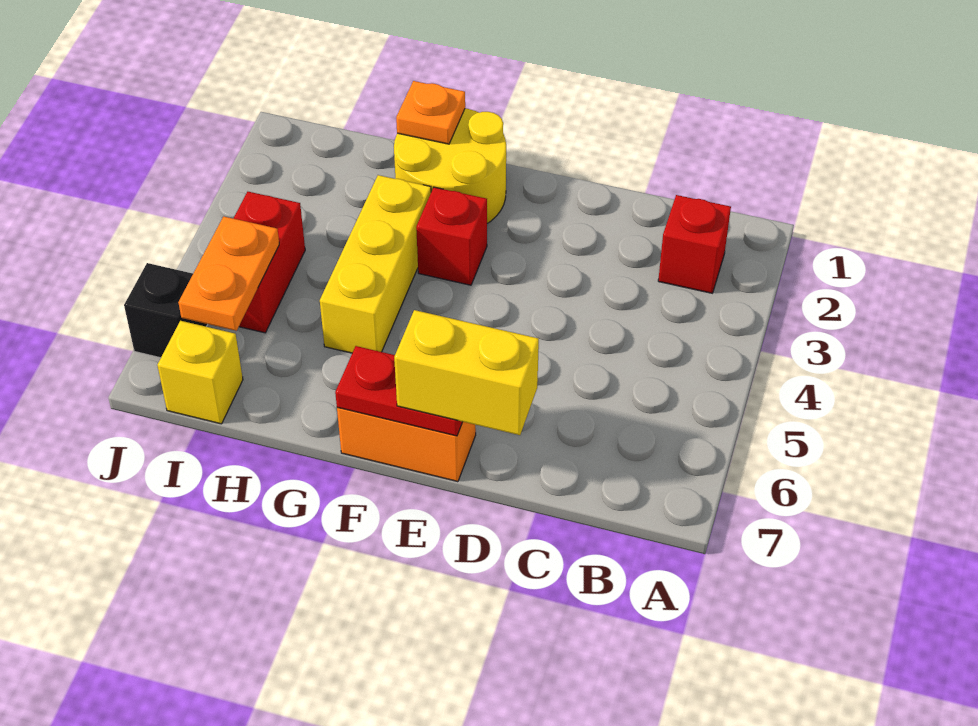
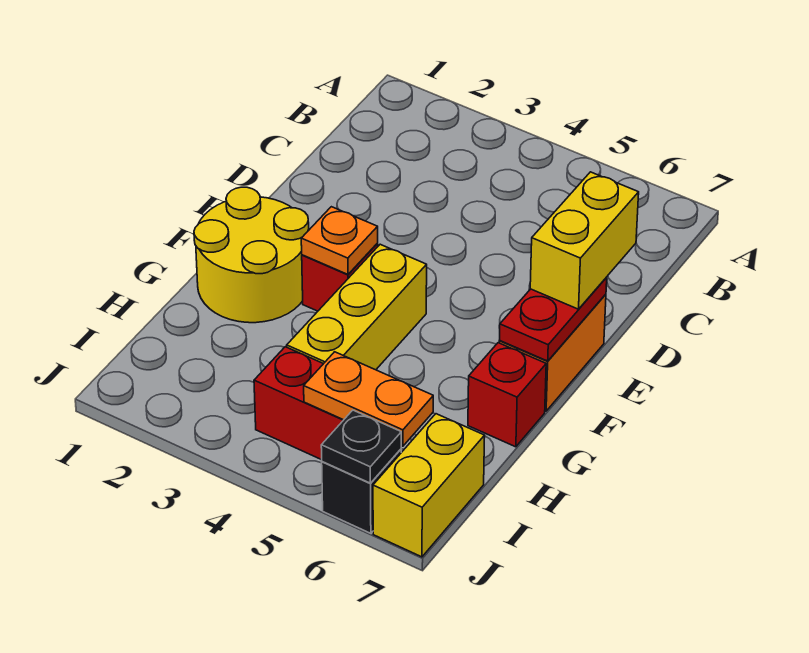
red 1x1 brick [658,195,731,293] -> red 1x1 brick moved to [468,343,546,447]
orange 1x1 plate [396,81,465,144] -> orange 1x1 plate moved to [301,207,378,274]
yellow 1x3 brick [320,175,431,353] -> yellow 1x3 brick turned to [287,244,427,370]
yellow 1x1 brick [157,321,243,424] -> yellow 1x2 brick [373,414,485,557]
none -> black 1x1 plate [321,410,401,483]

